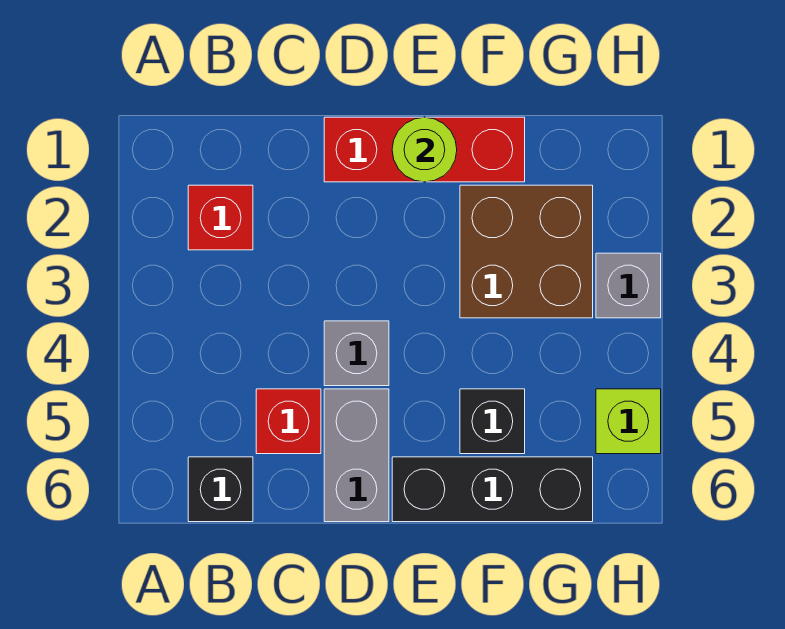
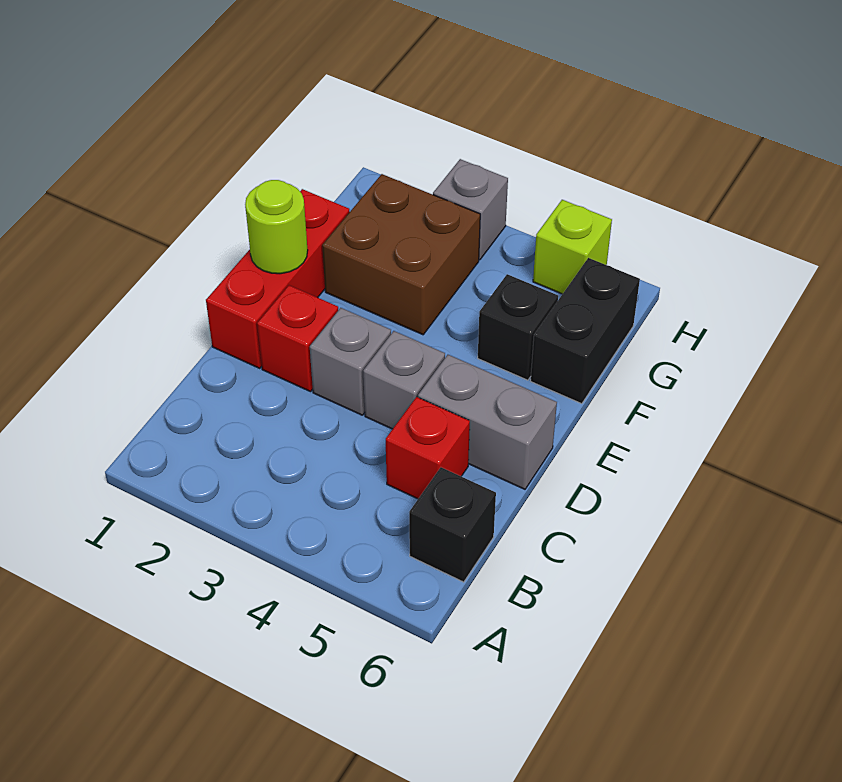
red 1x1 brick [188,185,253,250] -> red 1x1 brick moved to [257,285,338,392]
none -> grey 1x1 brick [310,308,391,415]
black 1x3 brick [392,457,593,522] -> black 1x2 brick [531,258,640,404]

